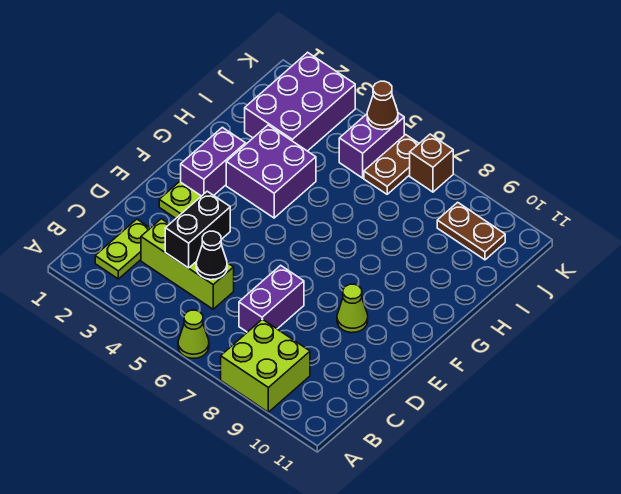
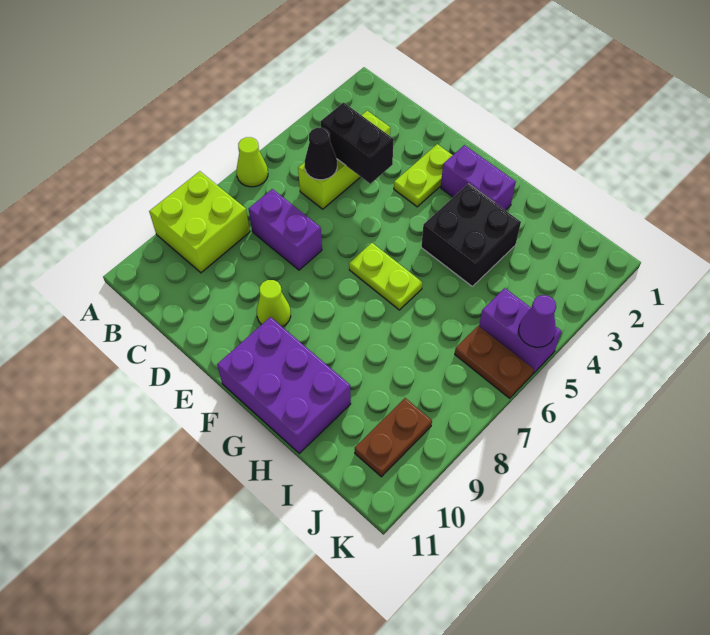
lime 1x2 plate [95,219,150,279] -> lime 1x2 plate moved to [349,243,422,310]
purple 2x2 brick [226,125,316,218] -> black 2x2 brick [421,184,521,286]
purple 2x3 brick [245,52,355,151] -> purple 2x3 brick moved to [217,317,351,453]
brown 1x1 cone [367,81,398,130] -> purple 1x1 cone [519,295,556,347]
brown 1x1 brick [410,134,453,192] -> none

